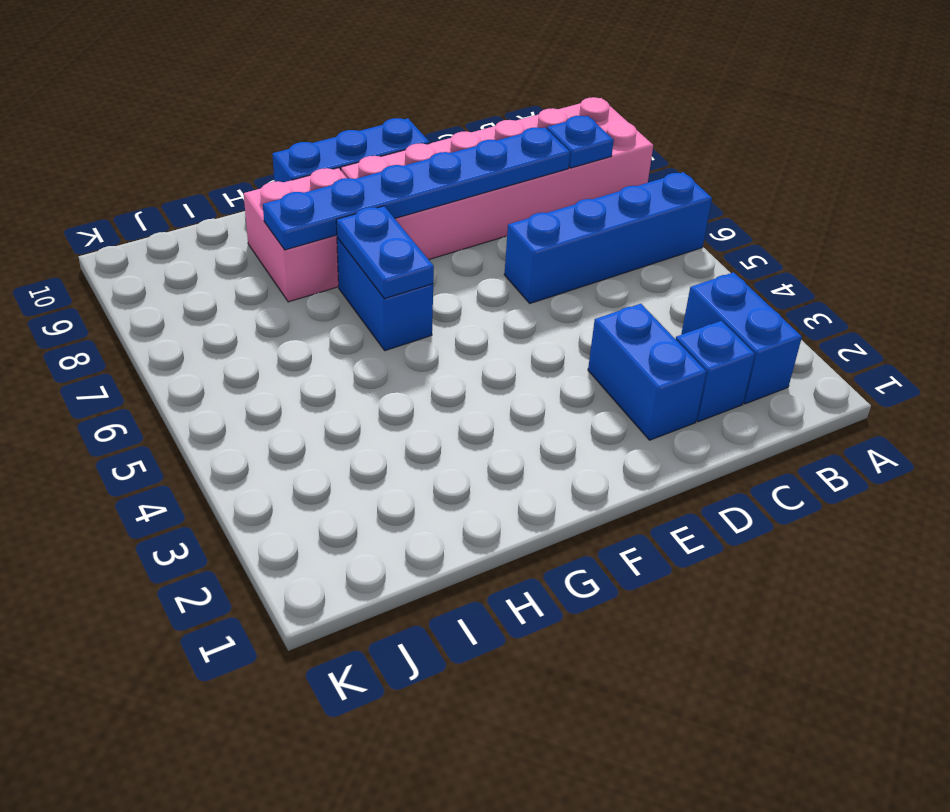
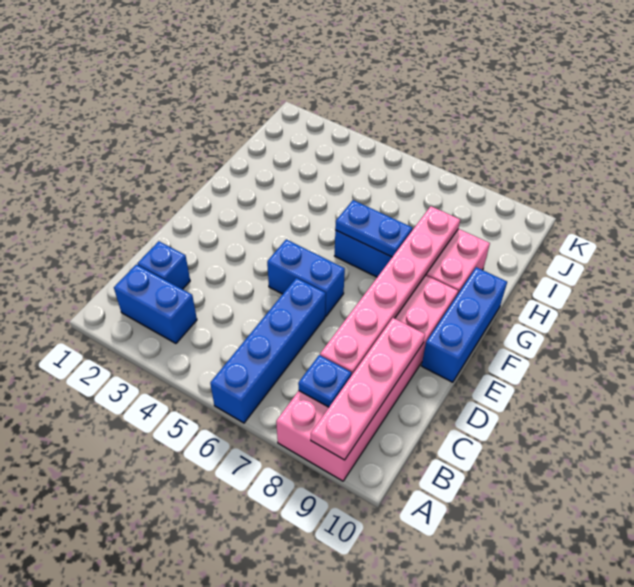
none -> pink 1x4 plate [311,318,425,460]
blue 1x6 plate [263,127,570,250] -> pink 1x6 plate [320,206,460,376]
blue 1x2 brick [588,304,706,440] -> blue 1x2 brick moved to [267,239,345,316]

